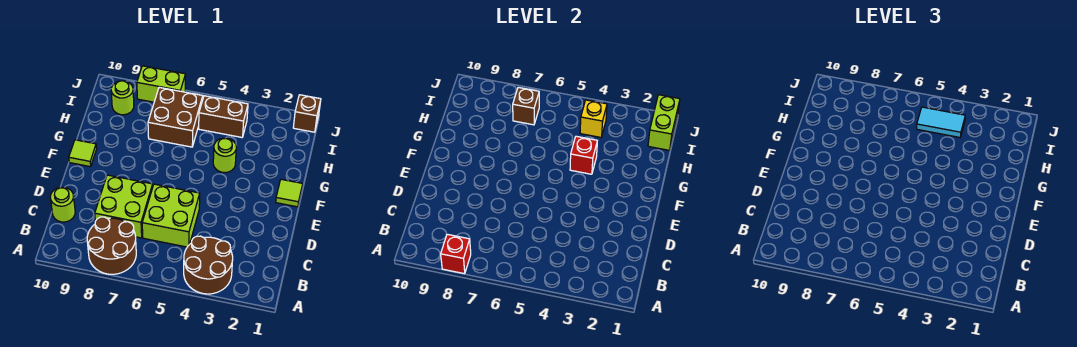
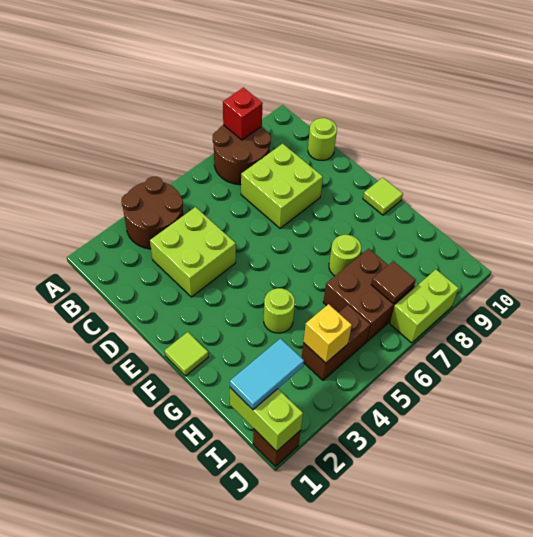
lime 2x2 brick [142,184,200,247] -> lime 2x2 brick moved to [150,207,236,297]
red 1x1 brick [570,136,597,174] -> none
cyan 1x2 tile [917,107,965,137] -> cyan 1x2 tile moved to [230,339,304,410]
brown 1x1 brick [513,87,539,125] -> brown 1x1 tile [371,261,416,304]
lime 1x1 round brick [111,81,134,115] -> lime 1x1 round brick moved to [329,235,361,276]

